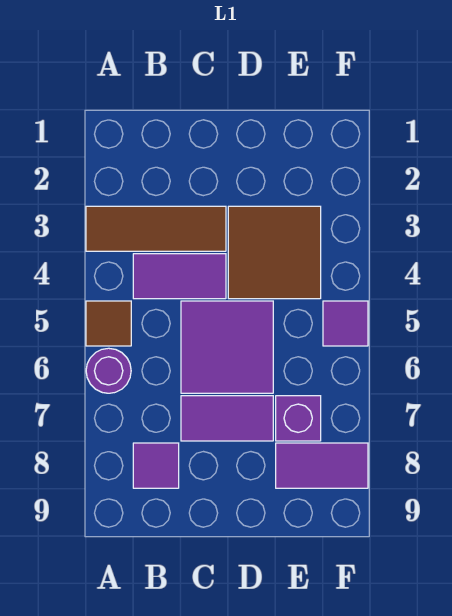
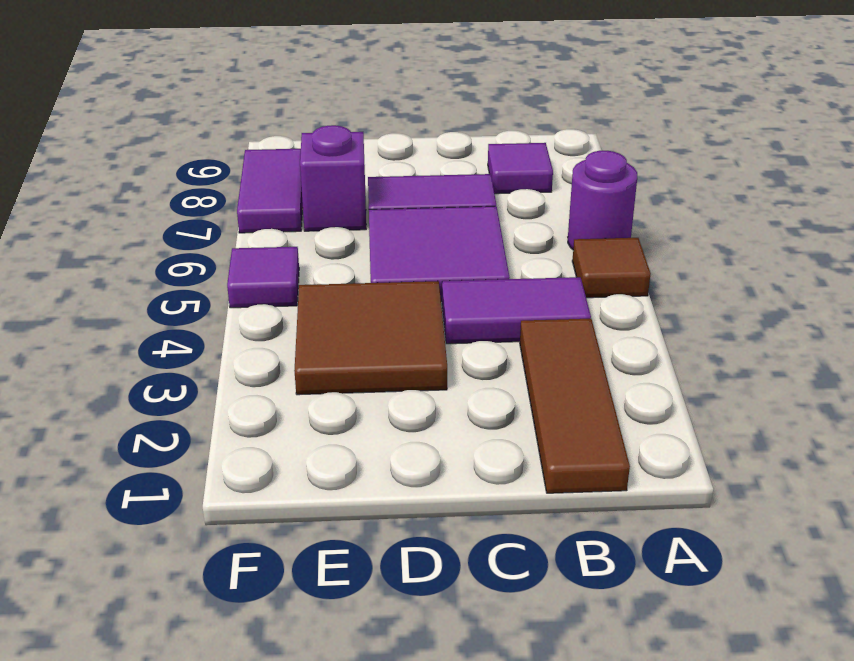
brown 1x3 tile [86,206,226,251] -> brown 1x3 tile turned to [520,319,630,493]
purple 1x2 tile [276,443,368,488] -> purple 1x2 tile turned to [237,149,303,233]

